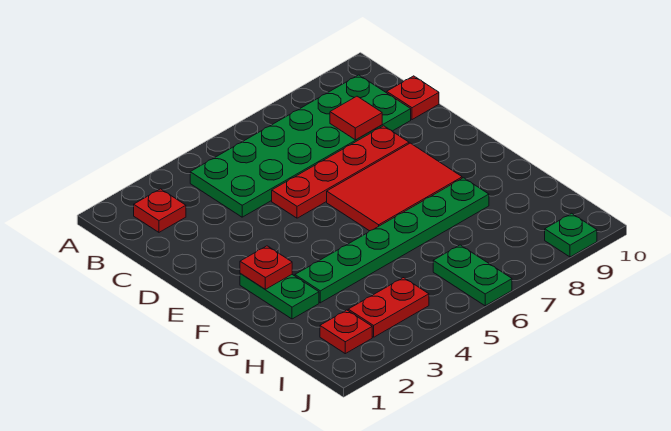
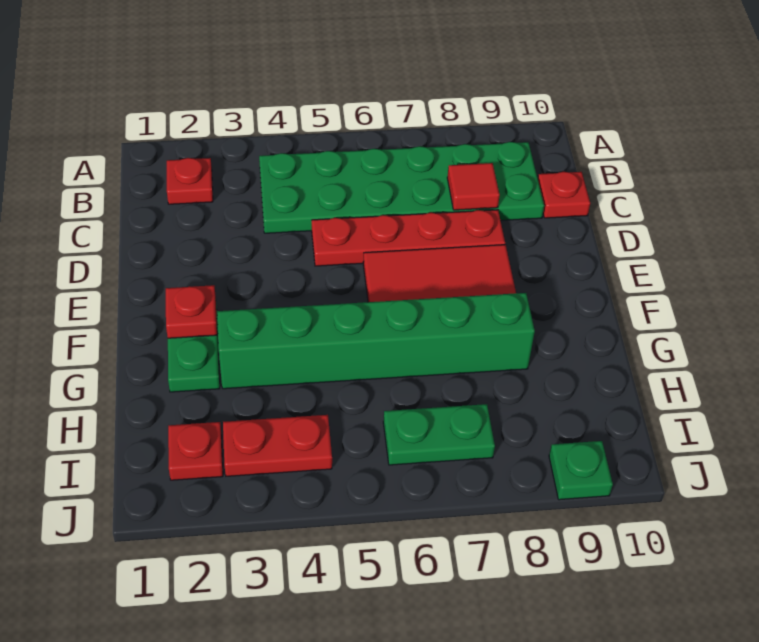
green 1x6 plate [295,178,489,303] -> green 1x6 brick [217,293,535,389]
green 1x2 plate [433,245,512,306] -> green 1x2 plate turned to [383,404,495,465]

